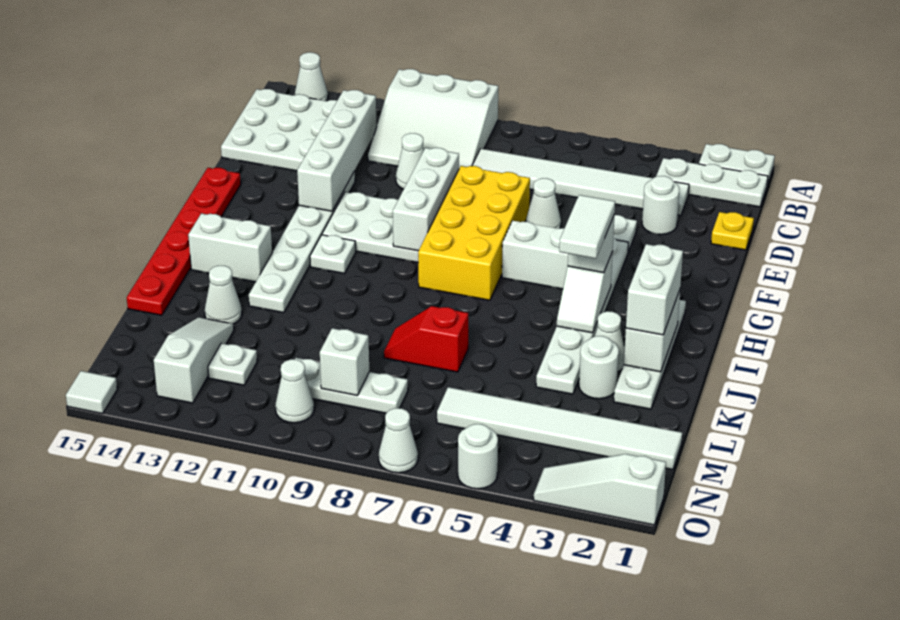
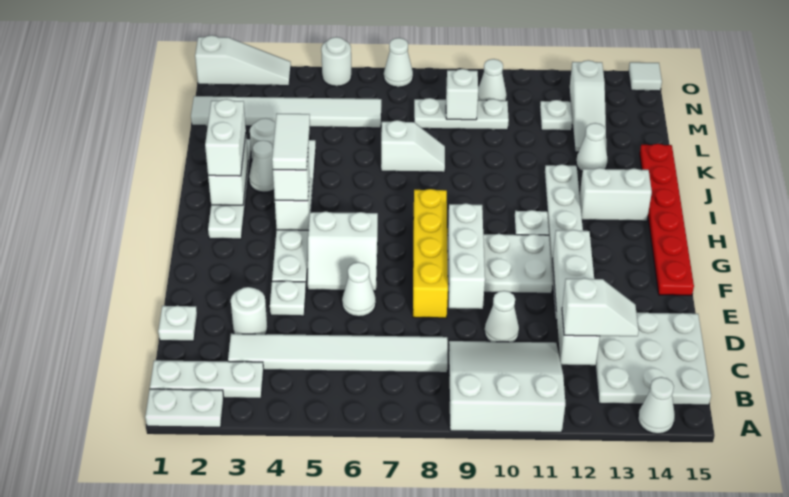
none -> white 1x2 slope [562,278,639,336]
yellow 1x1 plate [711,212,754,250] -> white 1x1 plate [158,306,197,341]
yellow 2x4 brick [418,166,530,300] -> yellow 1x4 brick [413,189,448,318]
red 1x2 slope [384,306,468,372] -> white 1x2 slope [381,120,445,172]

